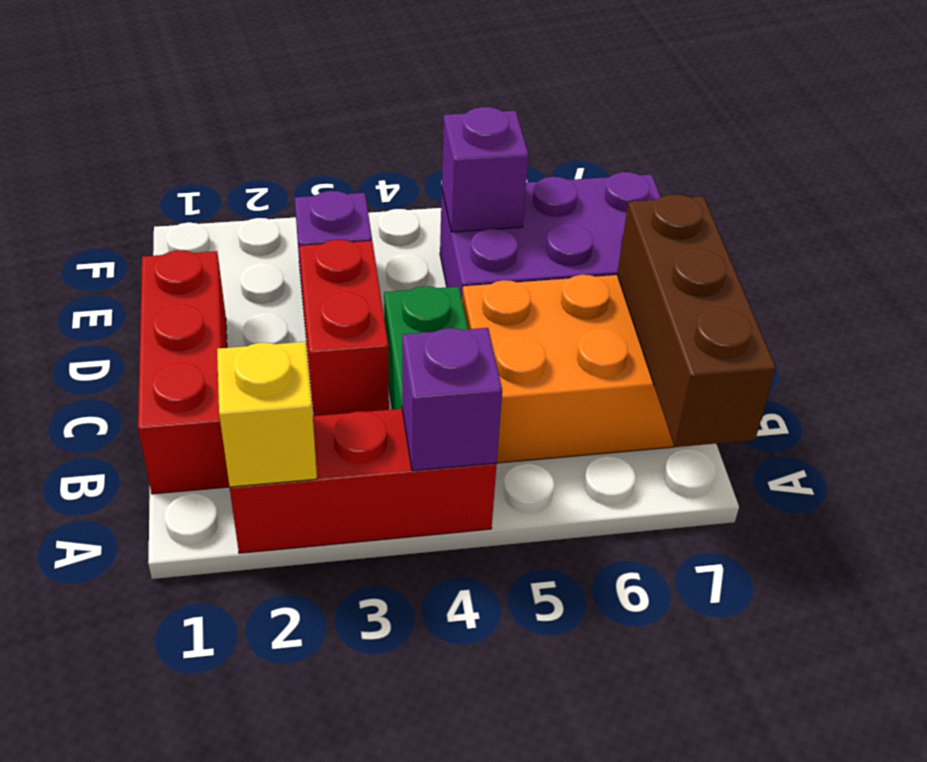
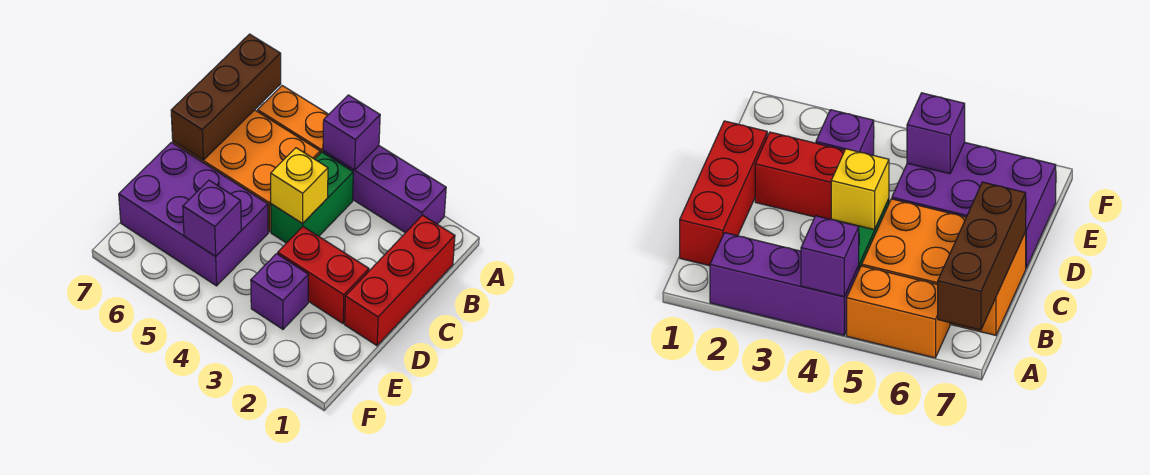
red 1x3 brick [230,409,497,553] -> purple 1x3 brick [323,146,446,233]
yellow 1x1 brick [217,342,317,487] -> yellow 1x1 brick moved to [271,148,328,224]
none -> orange 1x2 brick [258,86,329,153]
red 1x2 brick [299,239,389,416] -> red 1x2 brick turned to [278,227,369,323]

